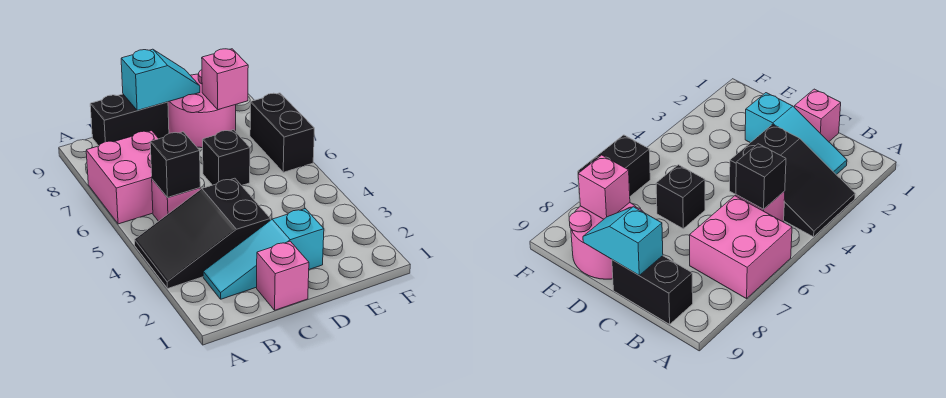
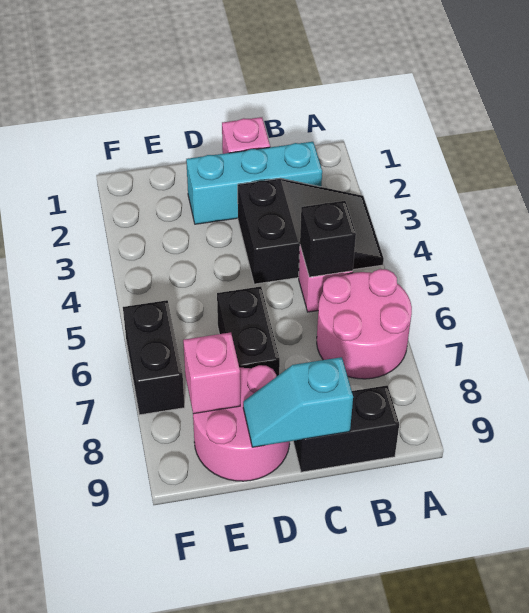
pink 2x2 brick [86,131,159,224] -> pink 2x2 round brick [317,269,412,379]
cyan 1x3 slope [203,209,324,299] -> cyan 1x3 brick [186,142,322,224]
black 1x1 brick [203,130,250,186] -> black 1x2 brick [217,287,280,377]

